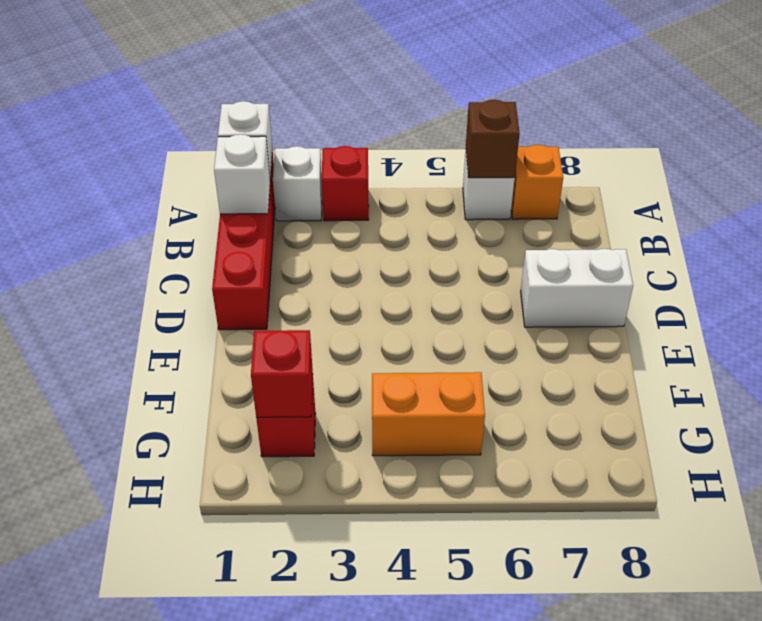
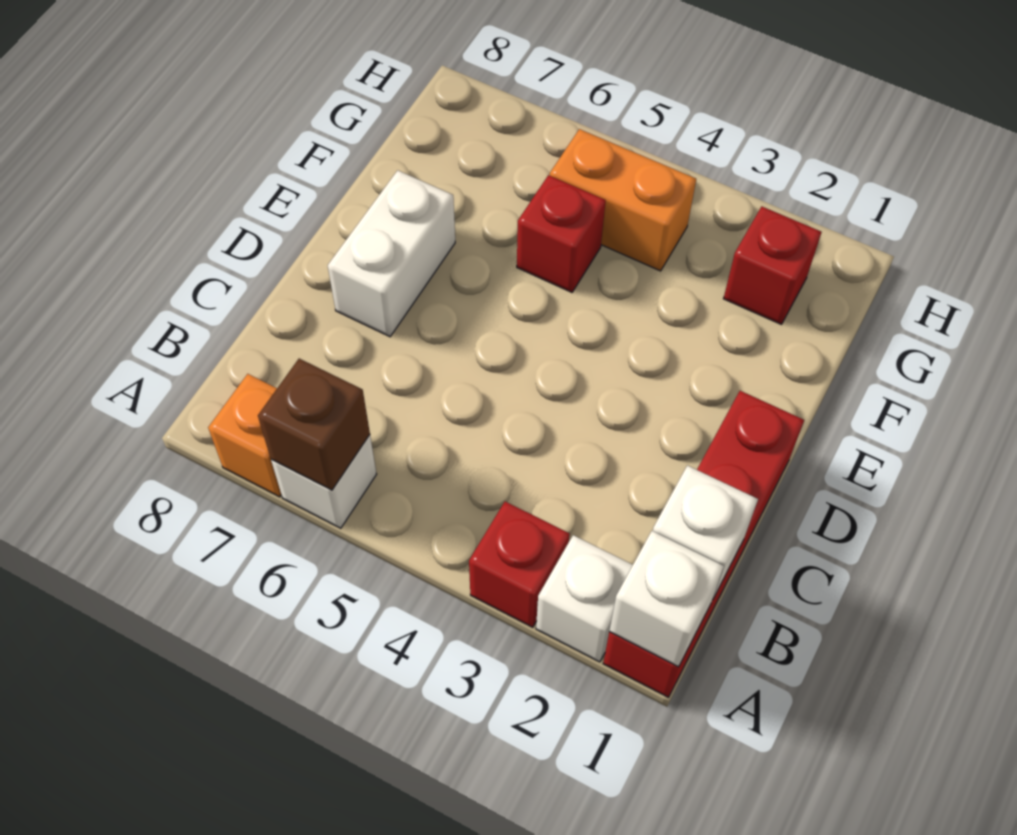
white 1x2 brick [521,249,633,327] -> white 1x2 brick turned to [328,170,455,337]
red 1x1 brick [251,330,313,417] -> red 1x1 brick moved to [517,175,606,292]

